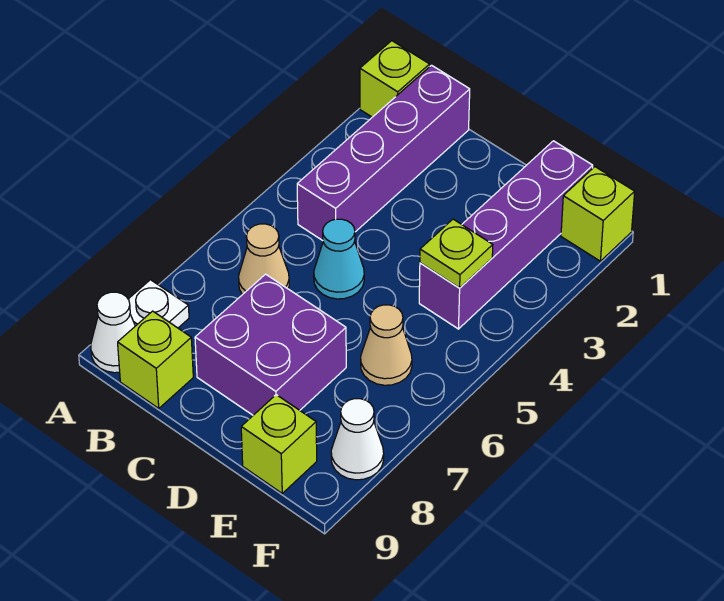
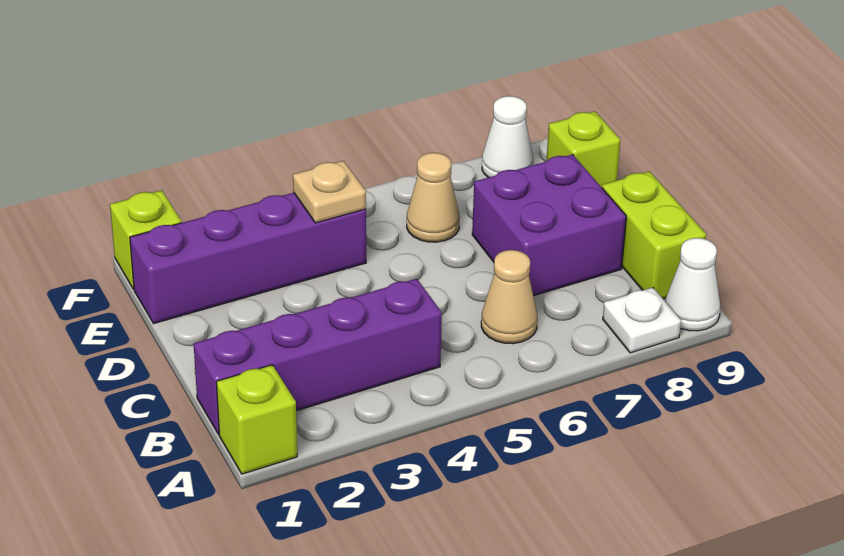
lime 1x1 brick [118,311,193,408] -> lime 1x2 brick [602,171,706,299]
cyan 1x1 cone [314,219,364,299] -> none
lime 1x1 plate [420,219,493,288] -> tan 1x1 plate [293,161,366,223]

